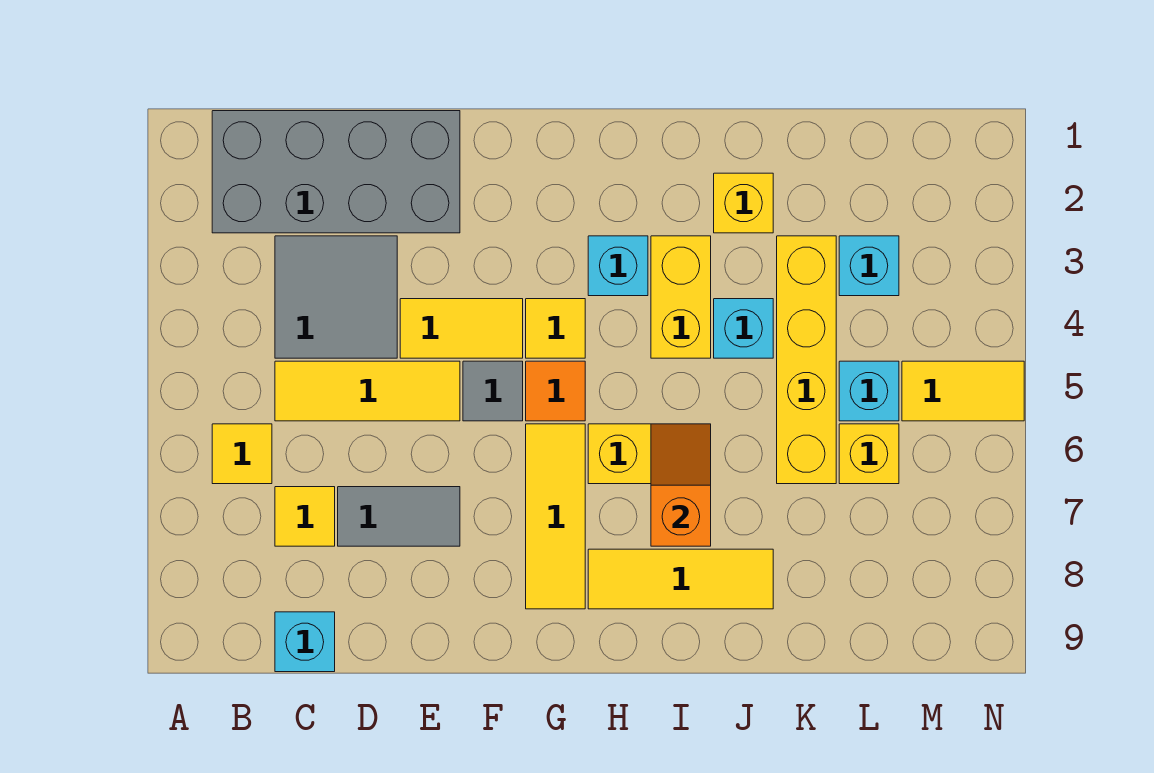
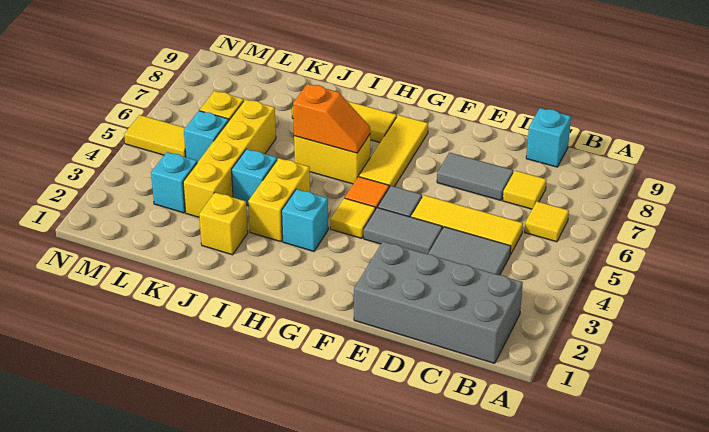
yellow 1x2 tile [400,299,523,358] -> grey 1x2 tile [364,208,442,254]
orange 1x2 slope [651,424,711,546] -> orange 1x2 slope turned to [293,84,370,153]

